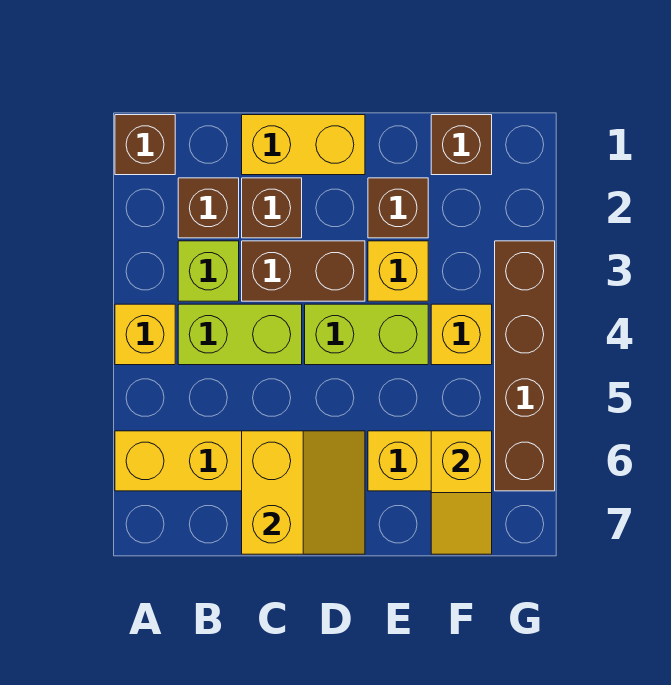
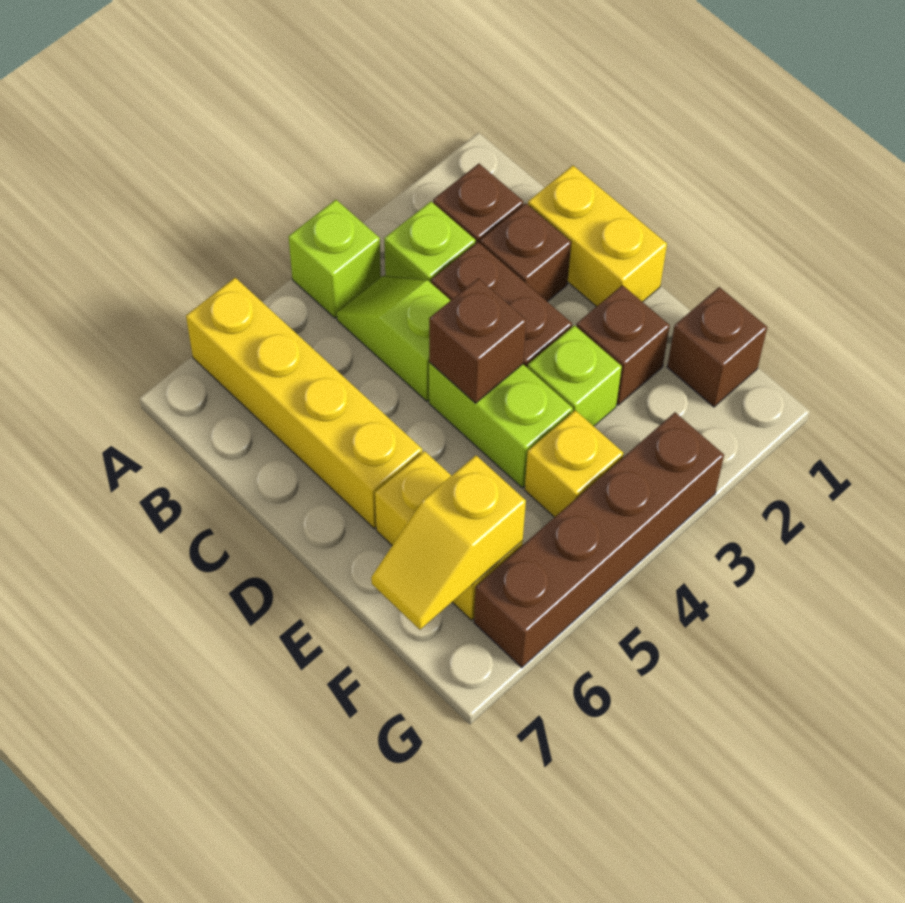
brown 1x1 brick [115,115,175,175] -> brown 1x1 brick moved to [429,278,526,403]
yellow 1x1 brick [115,304,175,365] -> lime 1x1 brick [289,200,381,318]
lime 1x2 brick [178,304,302,365] -> lime 1x2 slope [337,276,451,401]
yellow 2x2 slope [242,431,365,554] -> none
yellow 1x1 brick [368,241,428,301] -> lime 1x1 brick [528,325,622,426]

